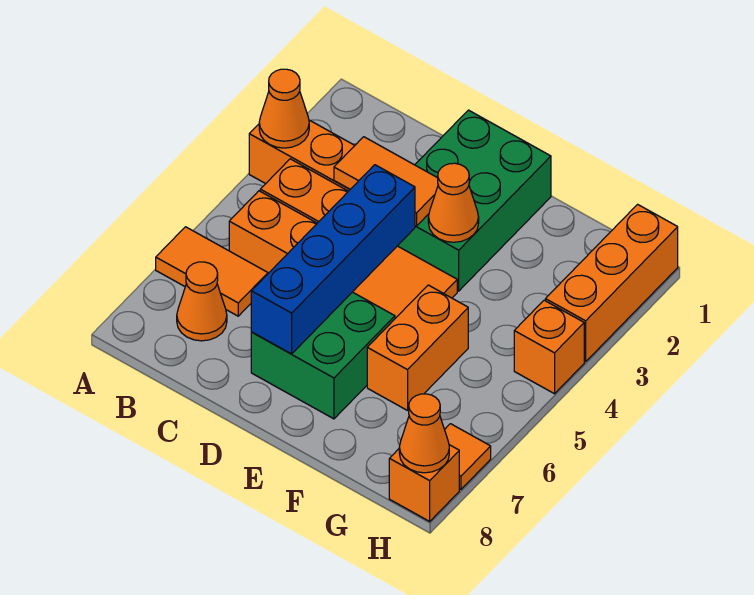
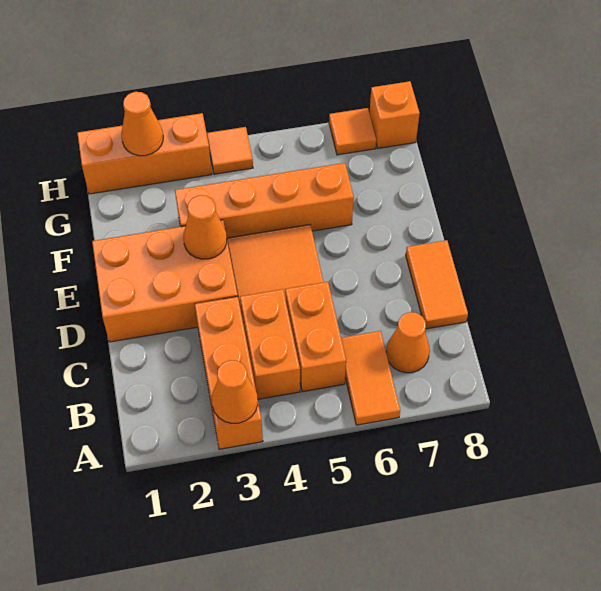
orange 1x2 tile [334,137,438,226] -> orange 1x2 tile moved to [406,240,468,329]
green 2x3 brick [398,110,551,291] -> orange 2x3 brick [92,220,238,342]
blue 1x4 brick [251,165,415,354] -> none
green 2x2 brick [251,292,395,419] -> none
orange 1x2 brick [367,285,468,410] -> orange 1x4 brick [175,163,354,238]
orange 1x1 brick [514,300,584,394] -> orange 1x1 tile [207,127,253,174]
orange 1x1 cone [399,394,449,473] -> orange 1x1 cone moved to [122,92,163,156]

